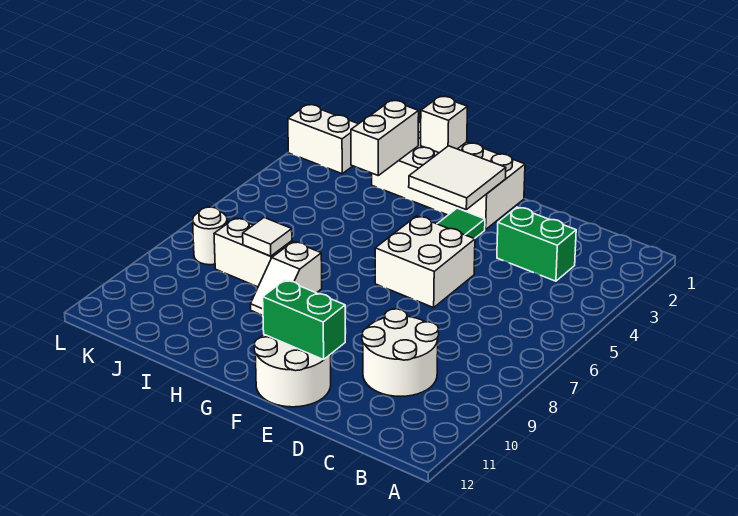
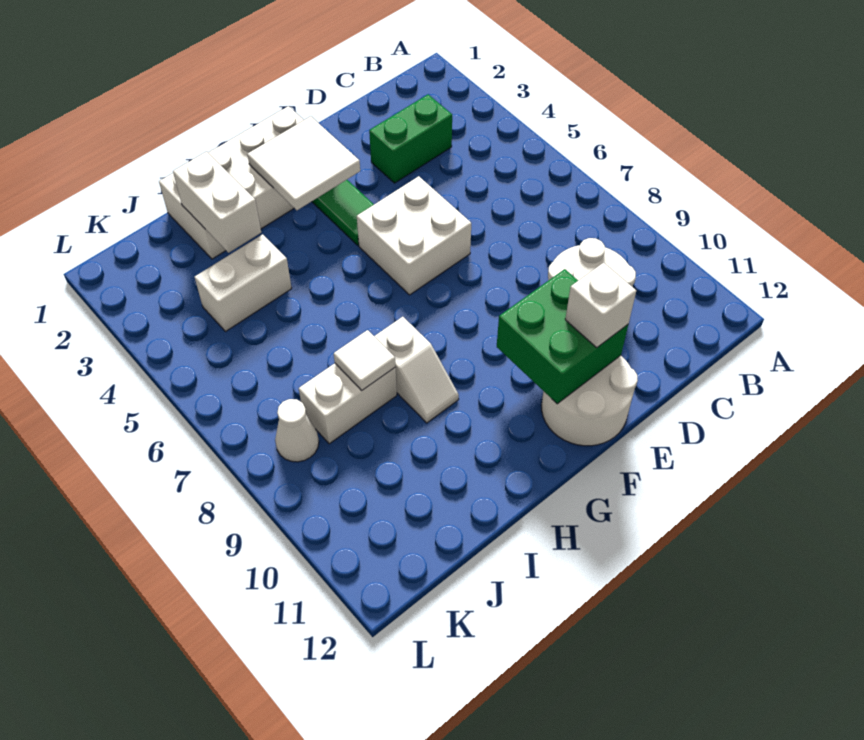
green 1x2 brick [263,280,345,360] -> green 2x2 brick [497,269,628,404]
white 1x1 brick [421,96,468,153] -> white 1x1 brick moved to [565,263,636,348]
white 1x2 brick [288,105,358,174] -> white 1x2 brick moved to [195,234,292,332]
white 1x1 round brick [193,207,227,265] -> white 1x1 cone [275,399,319,462]

